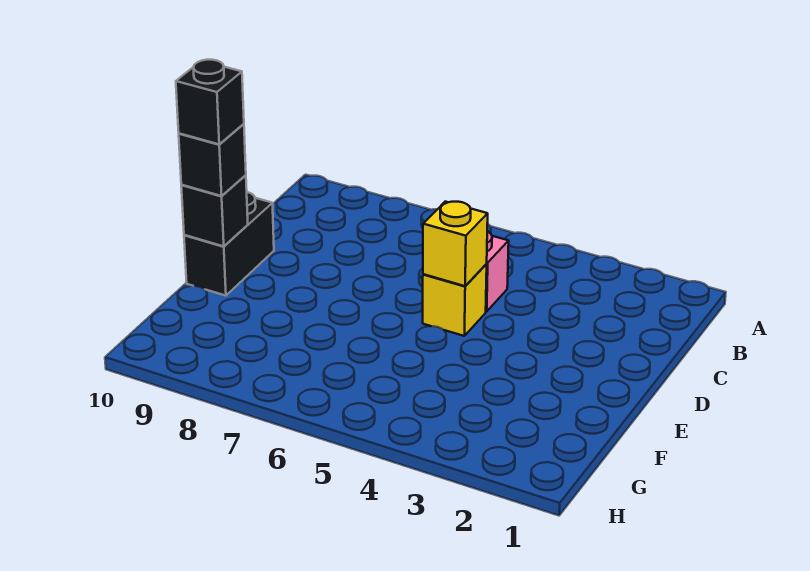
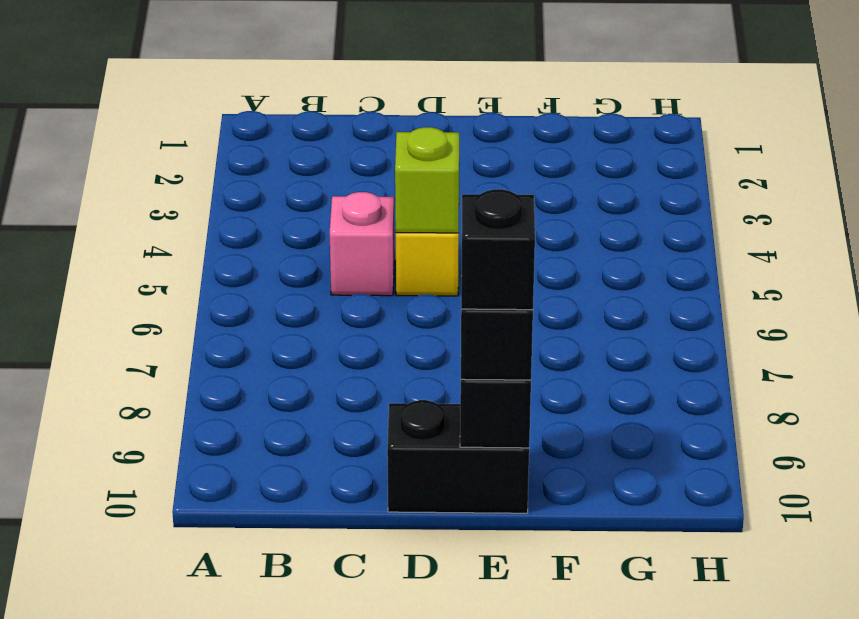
yellow 1x1 brick [423,202,488,286] -> lime 1x1 brick [395,127,459,233]

